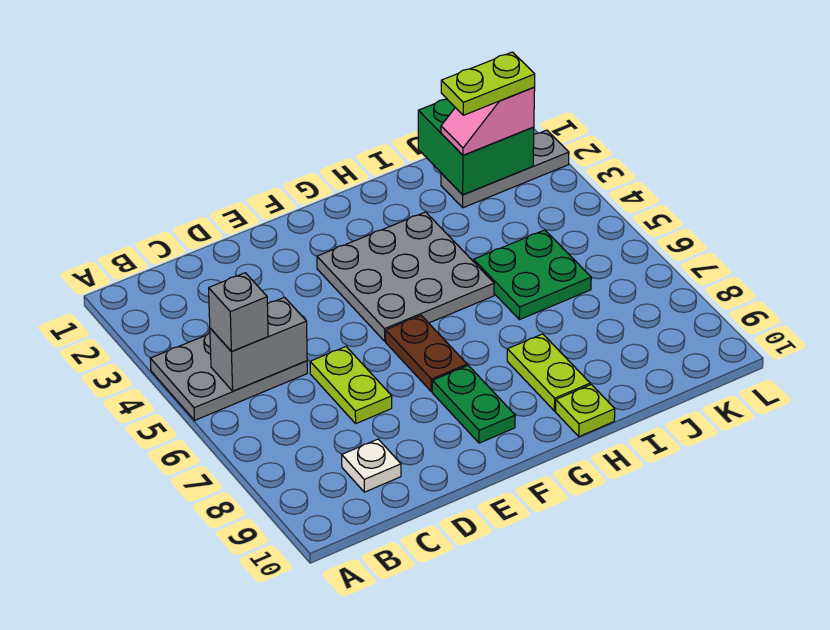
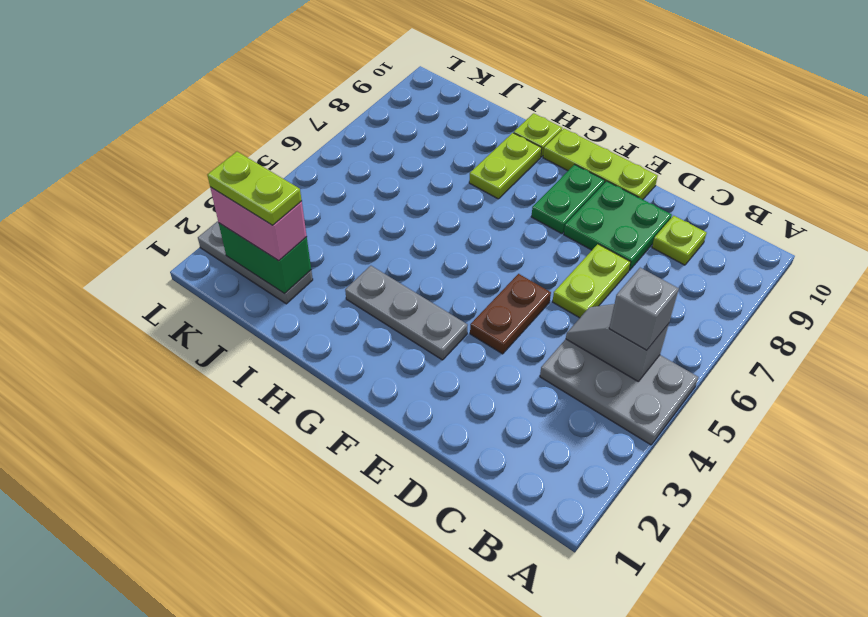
grey 1x2 brick [210,297,307,391] -> grey 1x2 slope [566,304,669,381]
white 1x1 plate [342,439,401,492] -> lime 1x1 plate [652,216,707,265]
none -> lime 1x3 plate [543,129,658,199]
grey 3x3 plate [317,212,494,341] -> grey 1x3 plate [345,266,468,360]
brown 1x2 plate [386,315,467,392] -> brown 1x2 plate moved to [470,274,551,354]
green 2x2 plate [474,230,591,320] -> green 2x2 plate moved to [564,181,672,270]
green 2x2 brick [418,99,534,195] -> green 1x2 brick [219,223,311,294]
pink 1x2 slope [441,88,535,155] -> pink 1x2 brick [210,187,307,261]

